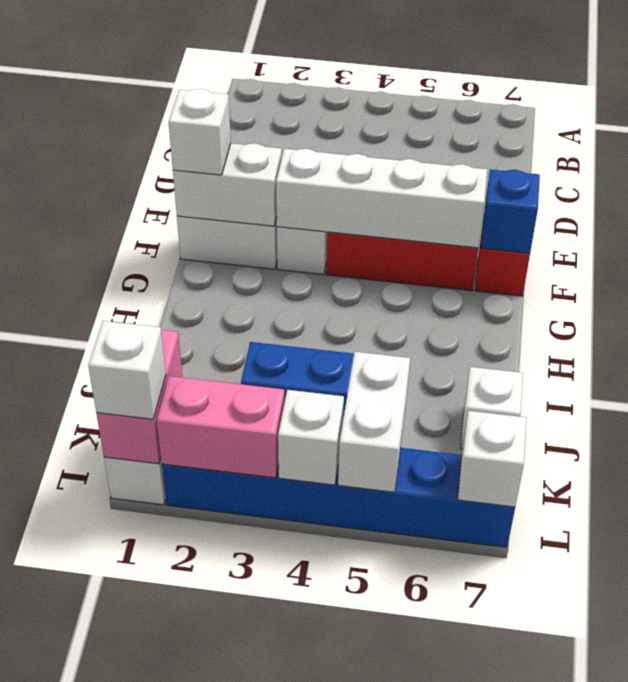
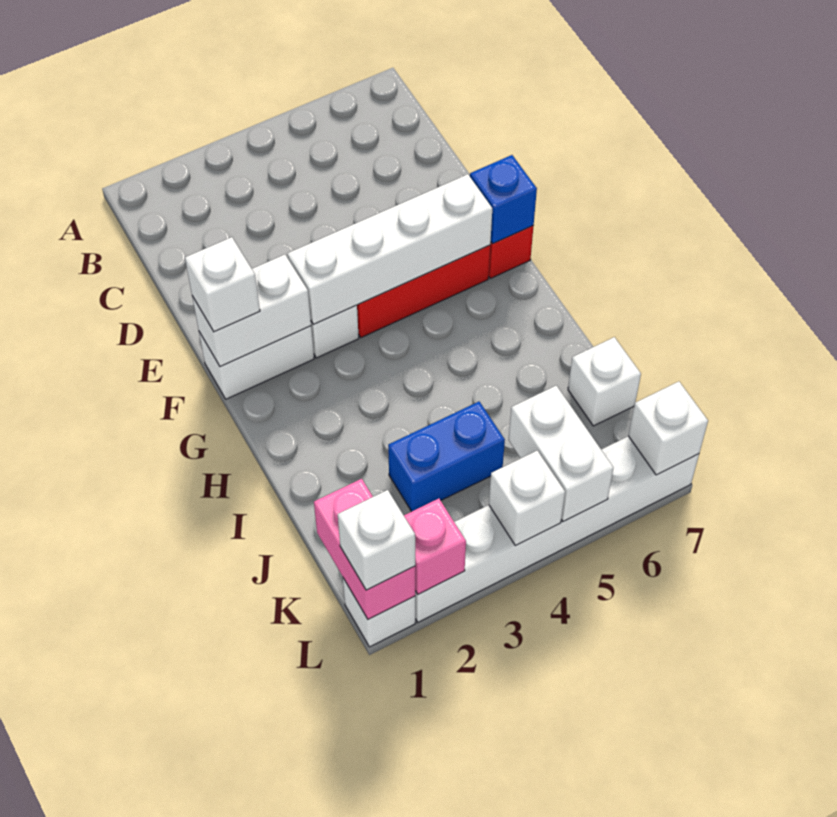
blue 1x6 brick [162,448,515,547] -> white 1x6 brick [415,436,699,622]
pink 1x2 brick [157,376,284,478] -> pink 1x1 brick [404,499,466,594]

